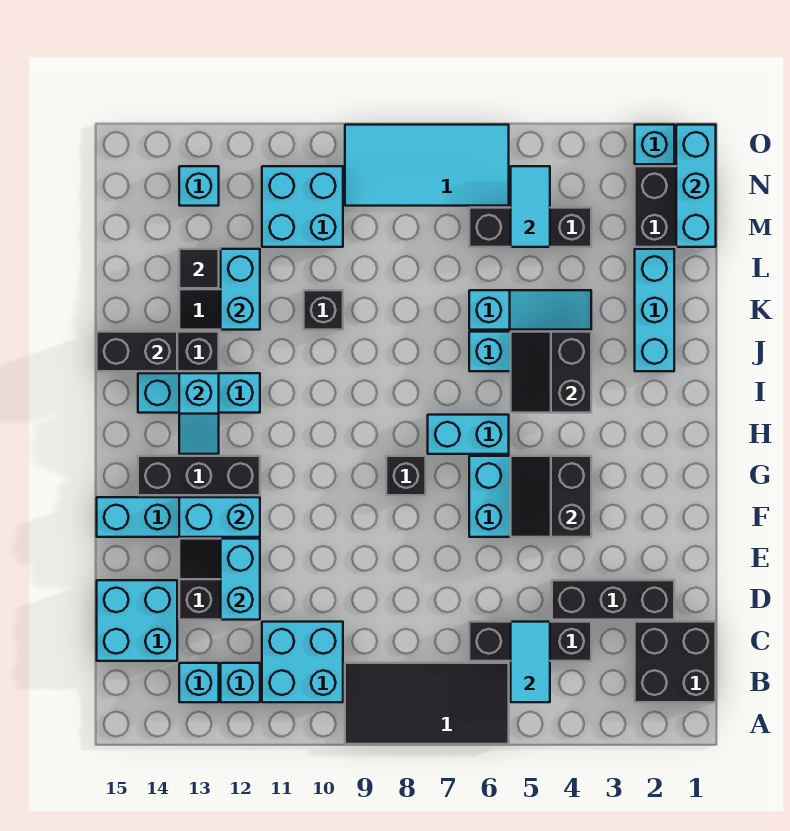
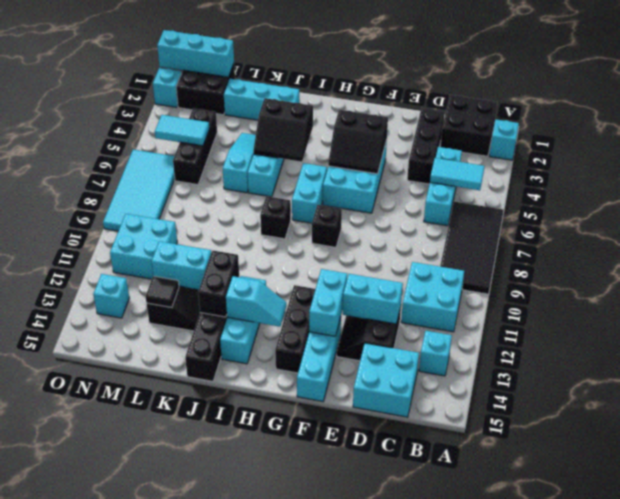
cyan 1x1 brick [221,663,260,702] -> cyan 1x1 brick moved to [489,120,519,160]
black 1x3 brick [469,622,591,661] -> cyan 1x3 brick [424,147,462,226]
black 1x2 brick [97,332,177,371] -> black 1x2 brick moved to [198,251,239,317]
black 1x1 brick [304,290,343,330] -> black 1x1 brick moved to [260,196,291,239]

